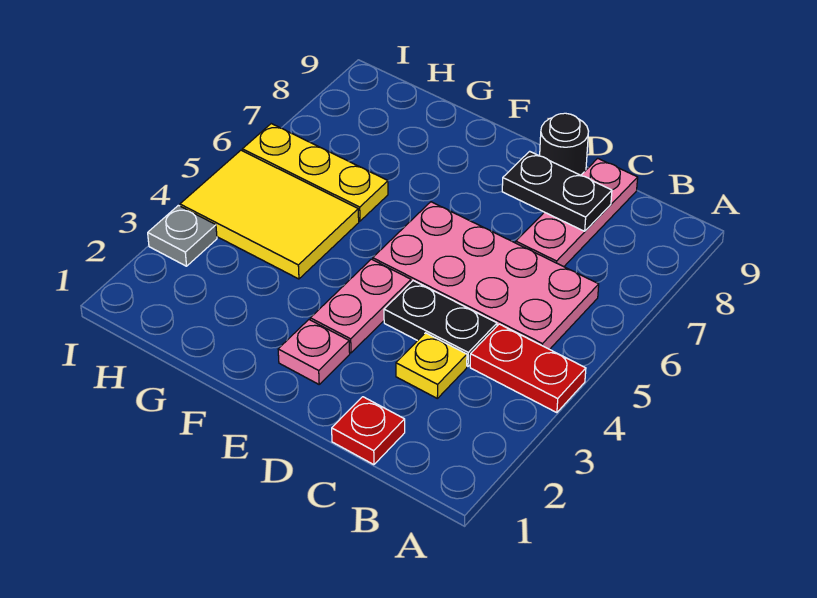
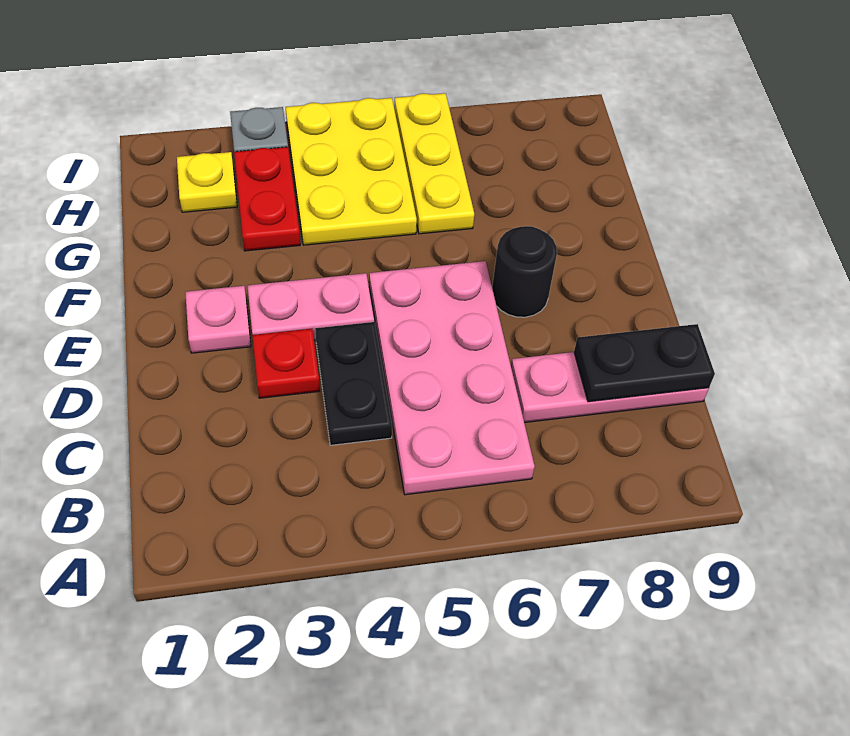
red 1x2 plate [470,324,586,413] -> red 1x2 plate moved to [234,147,300,251]
red 1x1 plate [332,397,405,465] -> red 1x1 plate moved to [252,329,320,398]
yellow 1x1 plate [396,333,467,398] -> yellow 1x1 plate moved to [177,152,237,212]
black 1x2 plate [502,151,612,231] -> black 1x2 plate turned to [574,324,715,402]
black 1x1 round brick [540,113,589,175] -> black 1x1 round brick moved to [492,226,557,317]
yellow 2x3 tile [180,150,359,279] -> yellow 2x3 plate [286,98,417,245]

